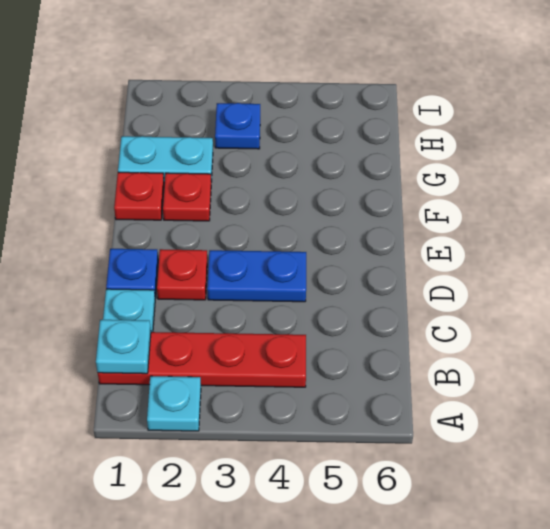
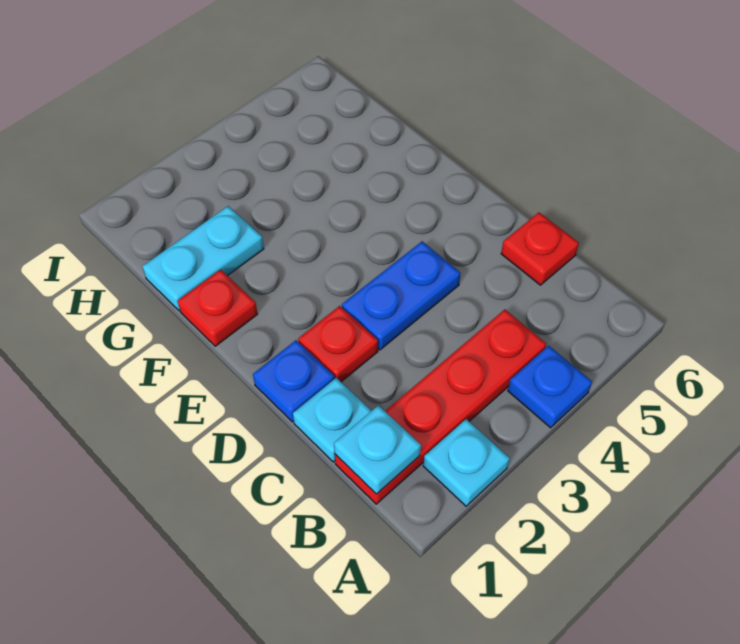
red 1x1 plate [163,173,211,221] -> red 1x1 plate moved to [501,213,579,285]
blue 1x1 plate [215,103,260,149] -> blue 1x1 plate moved to [508,346,592,428]

